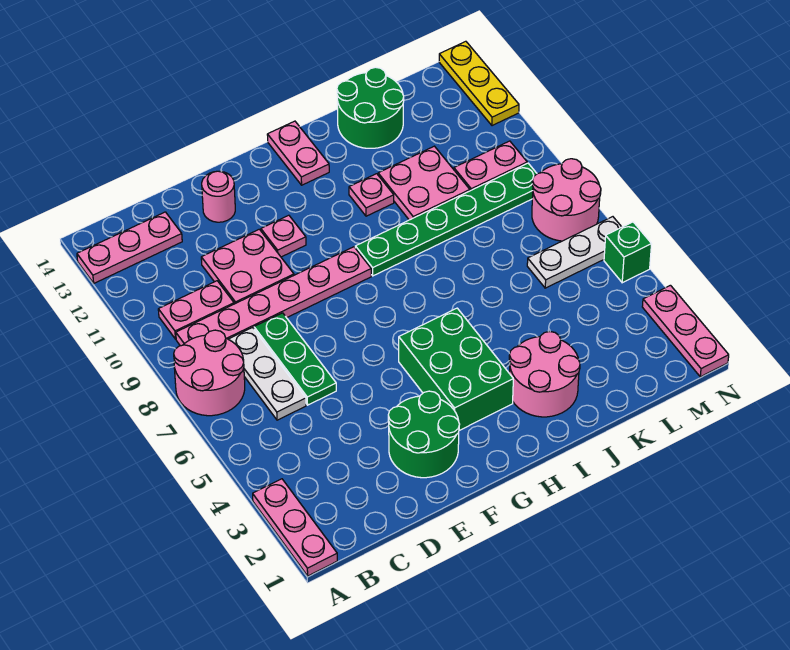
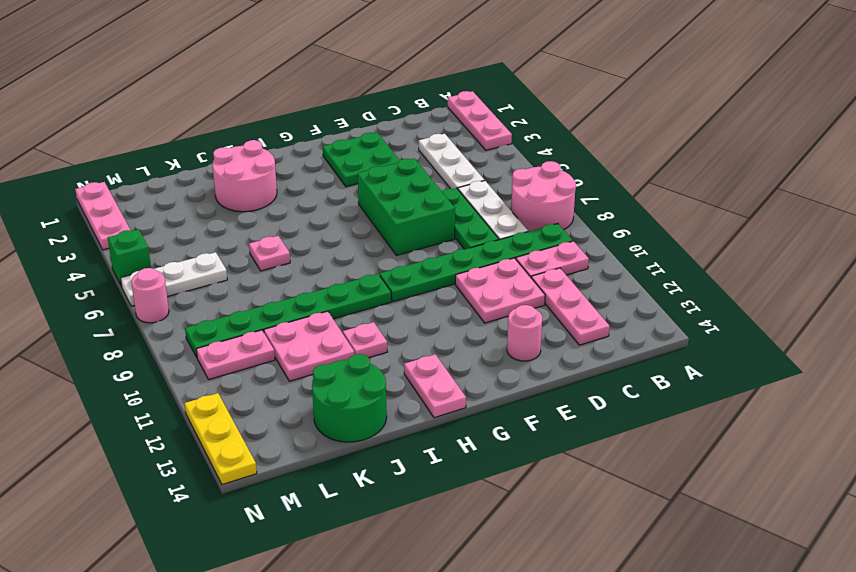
pink 1x3 plate [77,212,182,283] -> pink 1x3 plate turned to [531,268,610,345]
pink 1x6 plate [176,247,371,346] -> green 1x6 plate [380,223,573,302]
none -> white 1x3 plate [419,134,484,189]
green 2x2 round brick [388,391,460,478] -> green 2x2 plate [323,133,400,187]
pink 1x1 plate [261,215,306,257] -> pink 1x1 plate moved to [249,236,290,271]
green 2x3 brick [399,308,513,431] -> green 2x3 brick moved to [358,158,455,255]
pink 2x2 round brick [532,159,601,241] -> pink 1x1 round brick [131,268,169,323]

